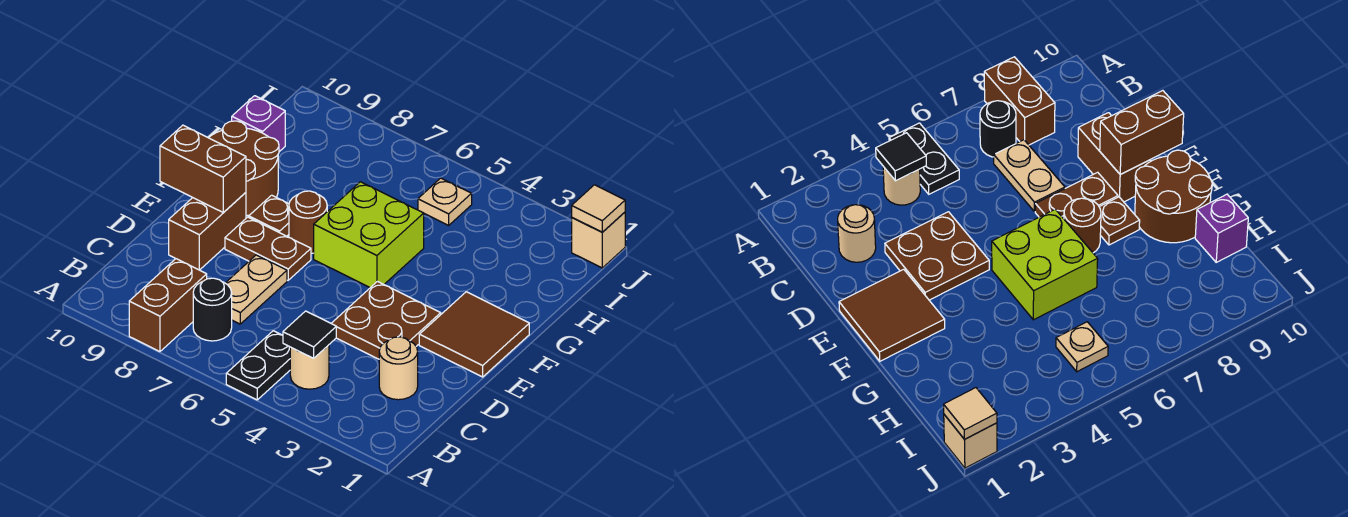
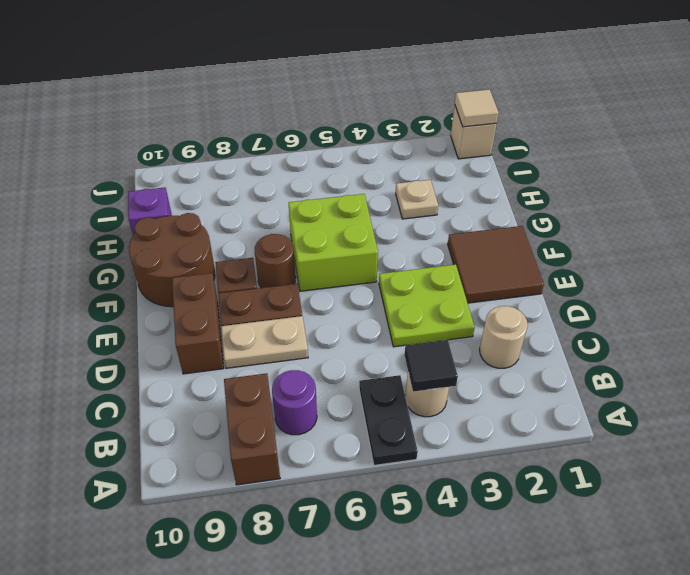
black 1x1 round brick [193,278,232,341] -> purple 1x1 round brick [272,370,317,435]
tan 1x2 plate [226,255,287,324] -> tan 1x2 plate turned to [221,316,308,368]
brown 2x2 plate [331,282,441,359] -> lime 2x2 plate [379,264,475,347]
brown 1x2 brick [160,125,246,213] -> none
tan 1x1 plate [418,178,472,225] -> tan 1x1 plate moved to [396,180,438,219]

